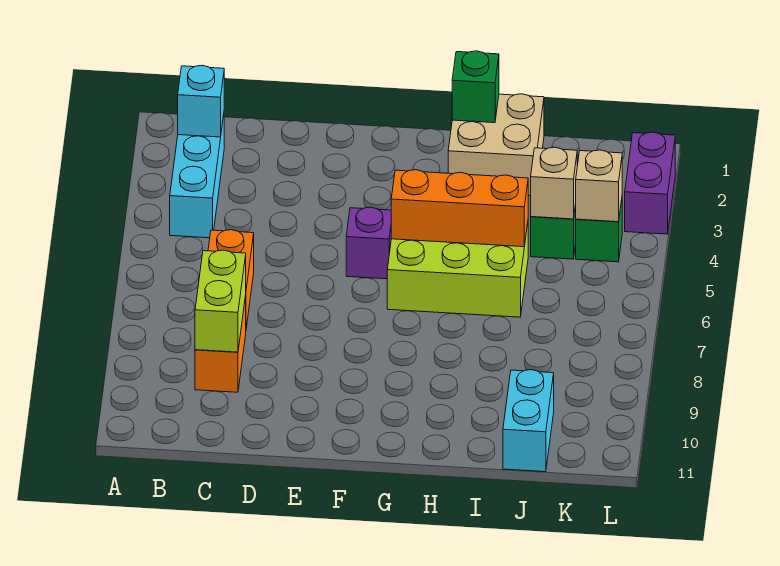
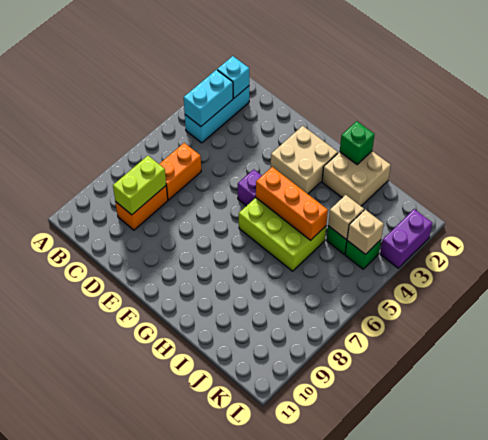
none -> tan 2x2 brick [271,126,338,194]
cyan 1x2 brick [503,370,554,472] -> cyan 1x2 brick moved to [184,70,233,126]

